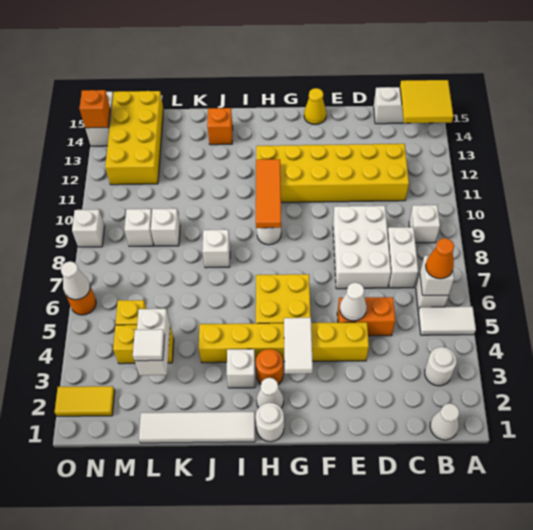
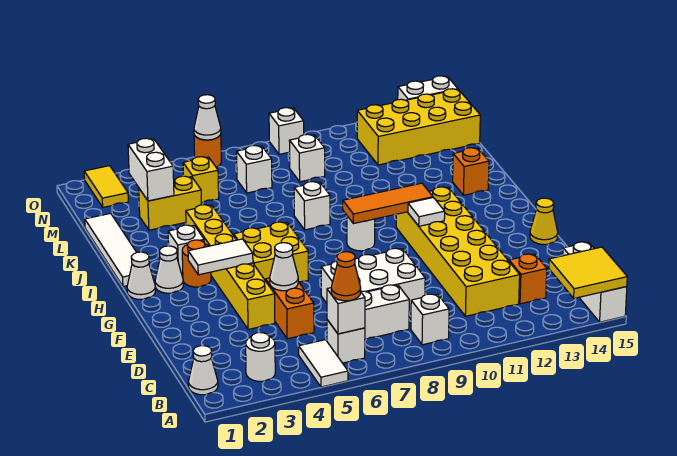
white 1x1 round brick [256,403,284,442] -> white 1x1 cone [127,252,156,299]
white 1x2 brick [135,309,170,375] -> white 1x2 brick turned to [128,138,174,201]
white 1x1 tile [133,329,165,361] -> white 1x1 tile moved to [408,198,445,226]
yellow 1x2 brick [113,325,174,364] -> yellow 1x2 brick turned to [139,176,202,230]
white 1x1 brick [151,208,180,246] -> white 1x1 brick moved to [237,146,272,193]
orange 1x1 brick [79,90,110,128] -> orange 1x1 brick moved to [509,254,547,304]

